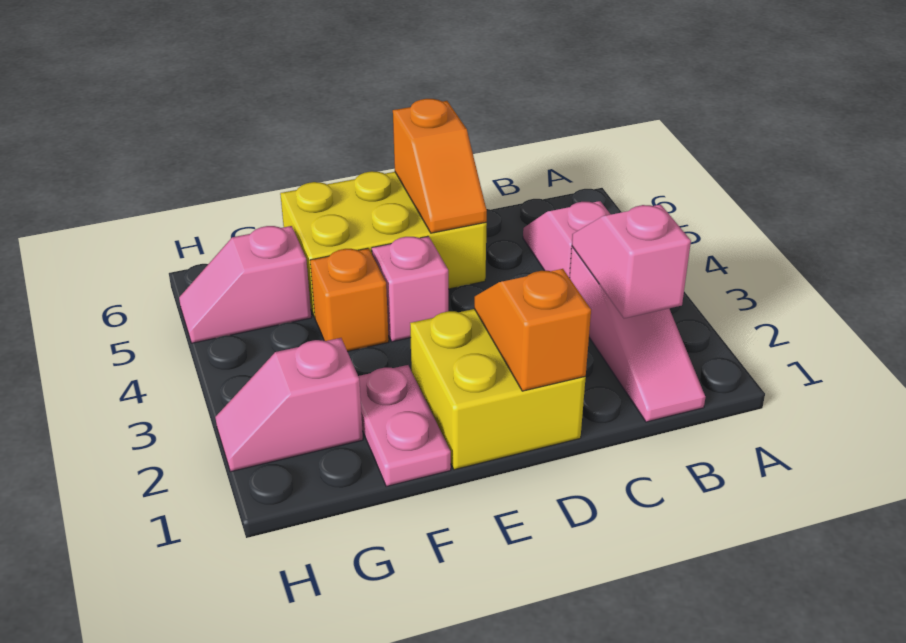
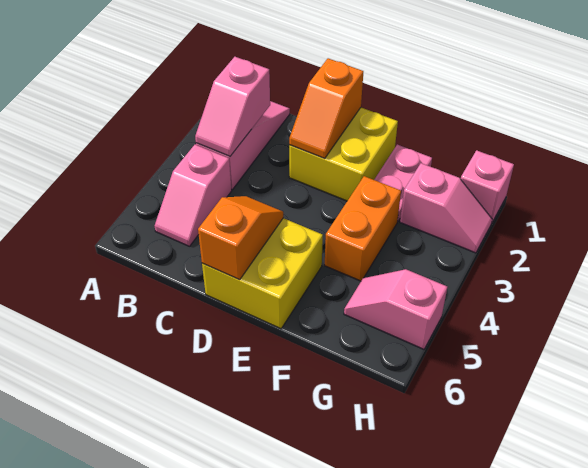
yellow 2x3 brick [280,171,487,317] -> yellow 2x2 brick [202,218,323,329]
pink 1x1 brick [372,236,448,342] -> pink 1x1 brick moved to [461,150,514,224]
orange 1x1 brick [310,248,389,352] -> orange 1x2 brick [325,176,401,281]
pink 1x2 slope [179,226,311,343] -> pink 1x2 slope turned to [344,269,447,349]

